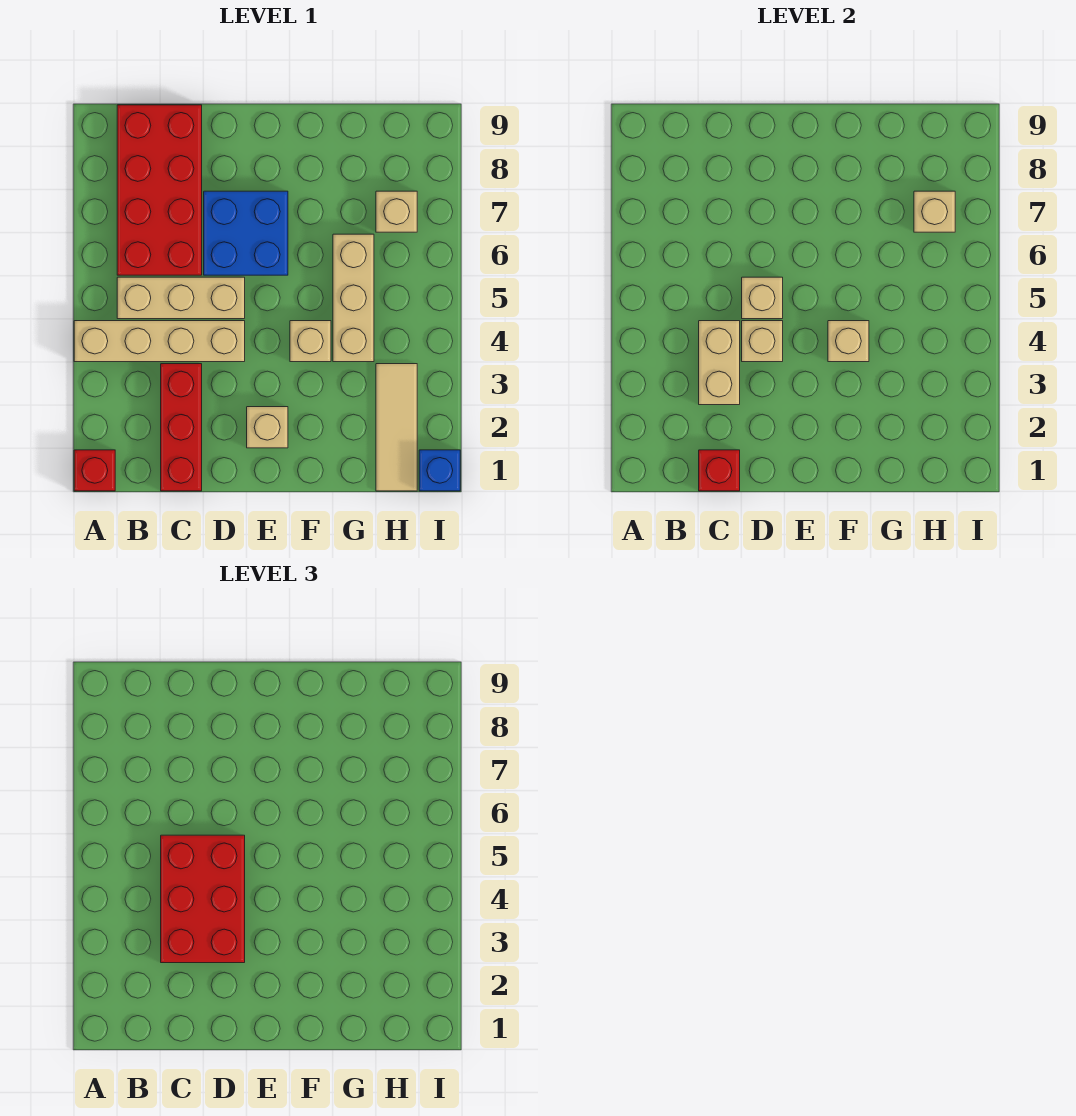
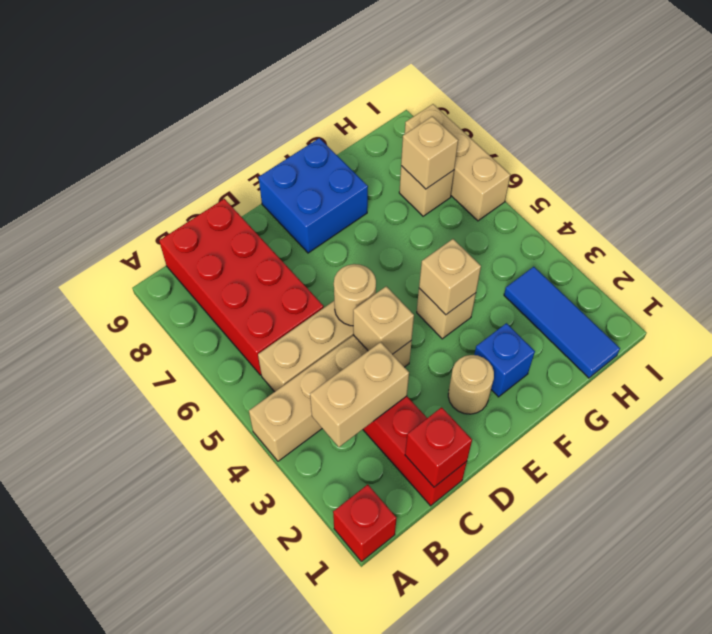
tan 1x2 brick [699,321,740,405] -> tan 1x2 brick turned to [310,342,409,447]
red 2x3 brick [161,835,245,963] -> none
tan 1x1 brick [742,277,783,319] -> tan 1x1 round brick [334,264,376,326]
blue 2x2 brick [204,191,288,275] -> blue 2x2 brick moved to [258,138,368,253]
tan 1x1 brick [247,407,288,448] -> tan 1x1 round brick [448,355,494,414]
tan 1x3 brick [333,234,374,362] -> tan 1x3 brick moved to [405,104,510,221]
tan 1x3 tile [376,364,417,491] -> blue 1x3 tile [504,267,620,378]
blue 1x1 brick [419,450,460,491] -> blue 1x1 brick moved to [474,323,535,397]

